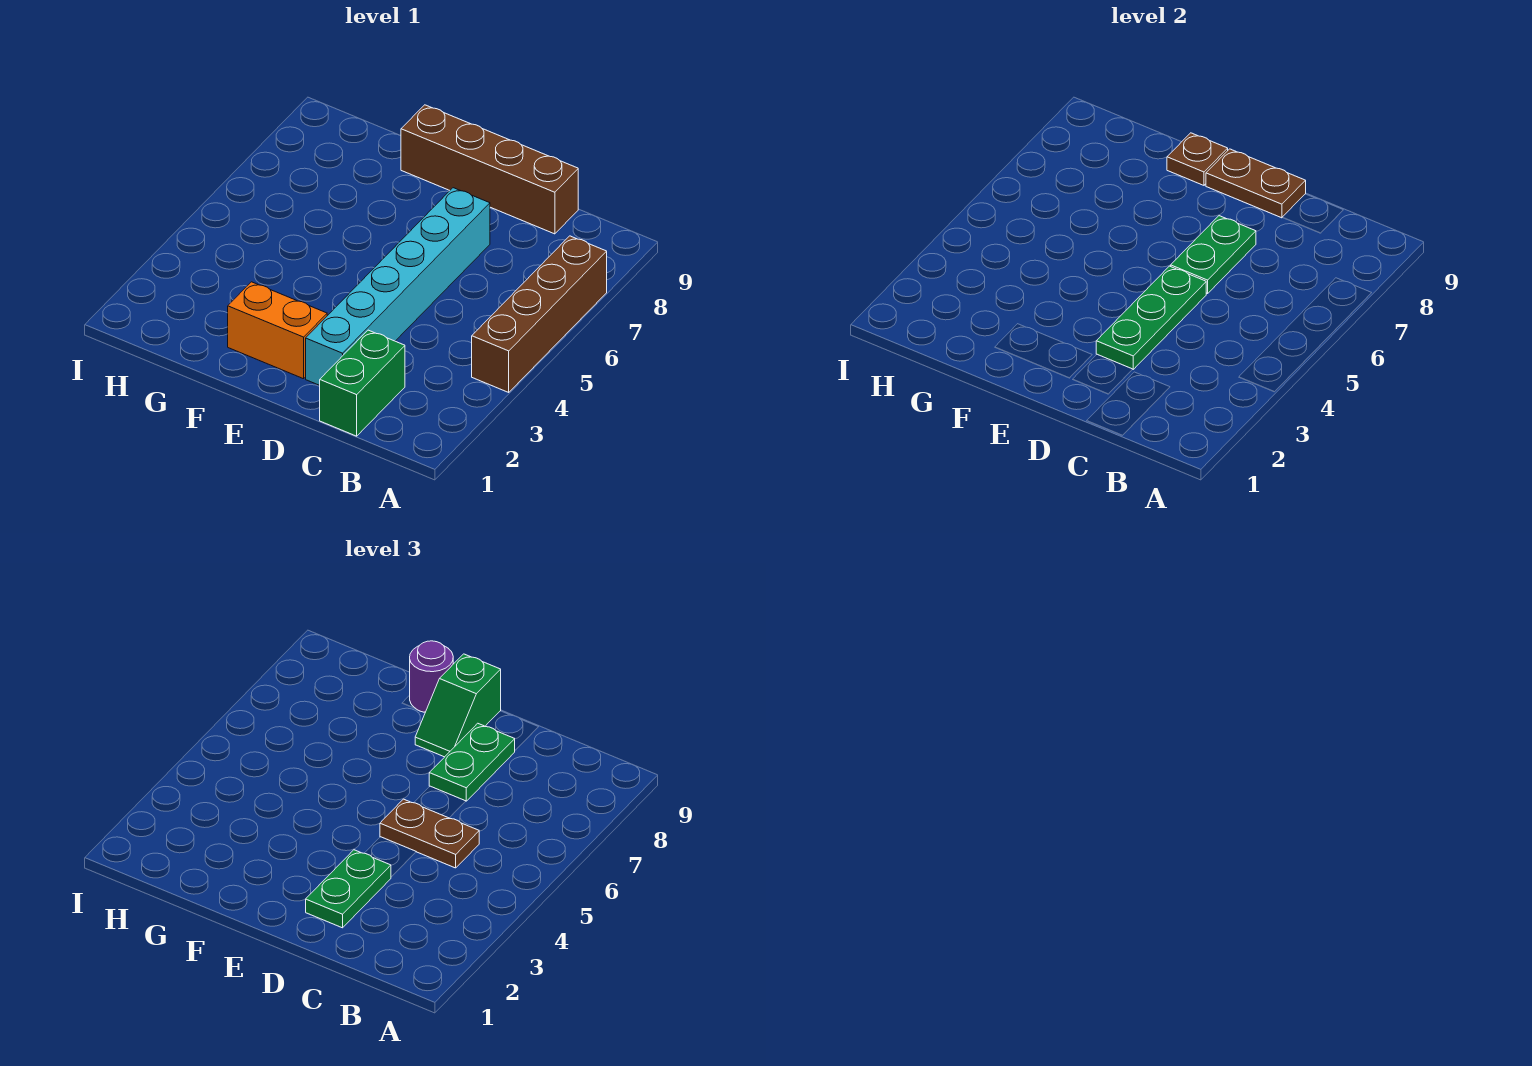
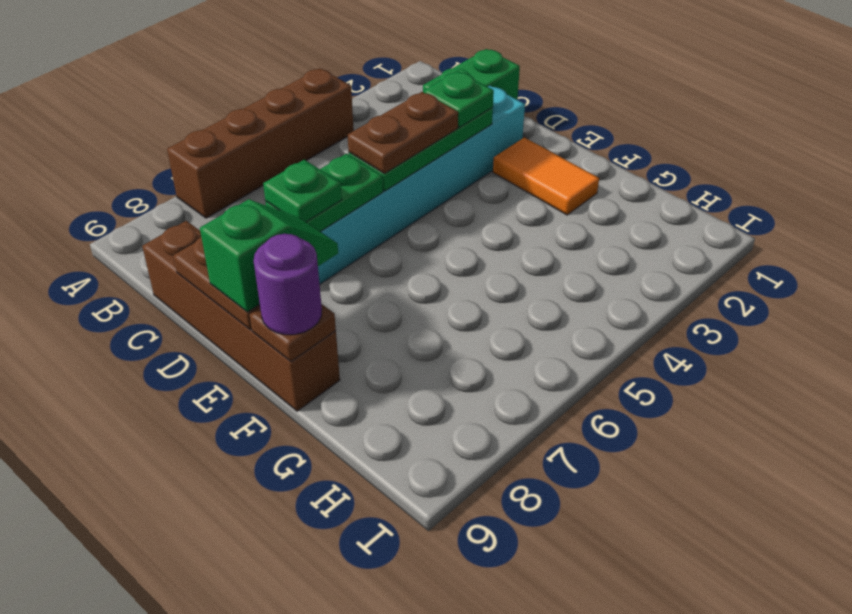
brown 1x2 plate [380,799,479,868] -> brown 1x2 plate turned to [347,92,458,173]
green 1x2 plate [306,850,391,928] -> green 1x1 plate [424,71,494,127]
green 1x2 plate [429,723,515,801] -> green 1x1 plate [263,160,342,222]
orange 1x2 brick [228,282,327,379] -> orange 1x2 tile [493,137,599,215]

